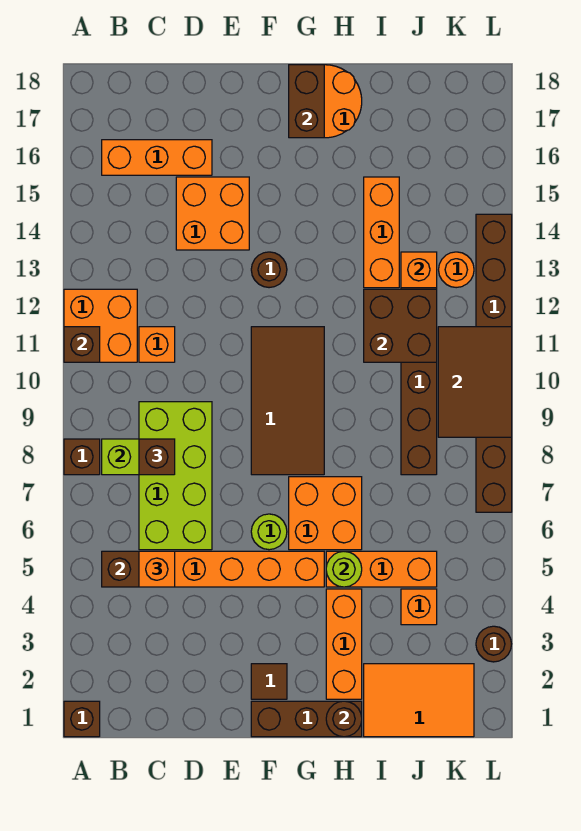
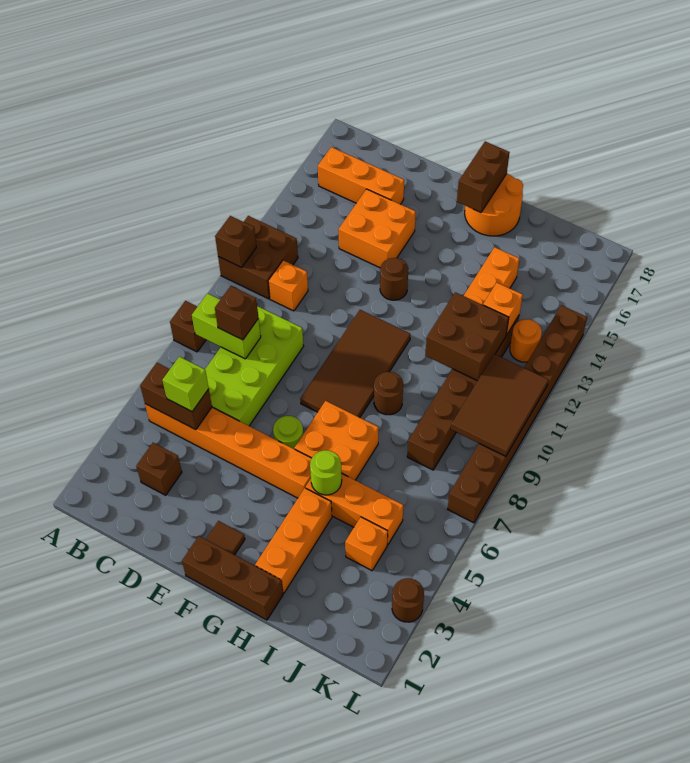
brown 1x1 brick [64,701,100,737] -> brown 1x1 brick moved to [136,443,182,495]
orange 2x2 brick [64,289,137,362] -> brown 2x2 brick [218,216,298,299]
orange 1x1 brick [139,551,175,587] -> lime 1x1 brick [163,357,209,412]
brown 1x1 round brick [326,701,362,737] -> brown 1x1 round brick moved to [374,372,403,415]
orange 2x3 tile [364,664,474,737] -> none

